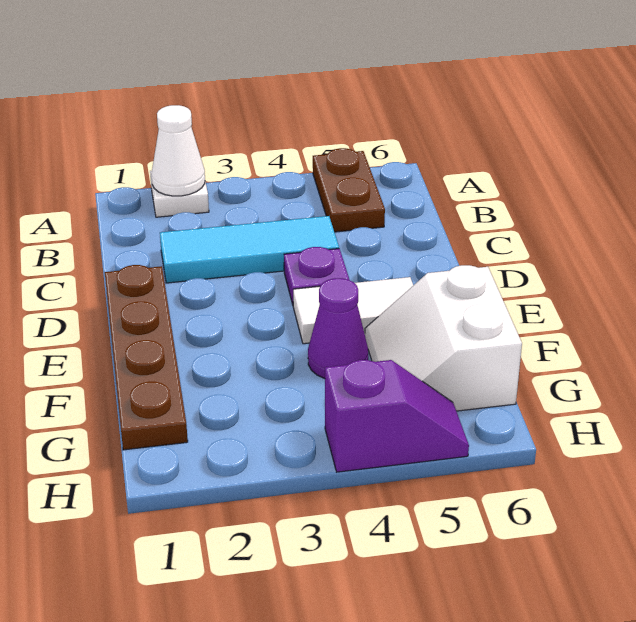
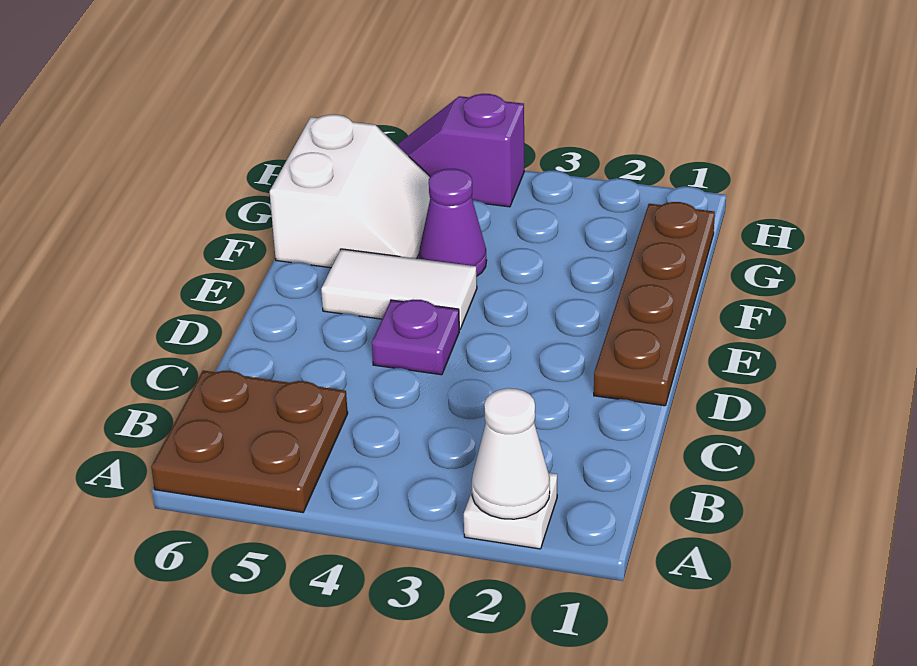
brown 1x2 plate [313,148,385,232] -> brown 2x2 plate [151,371,348,512]
cyan 1x3 tile [160,216,339,283] -> none

